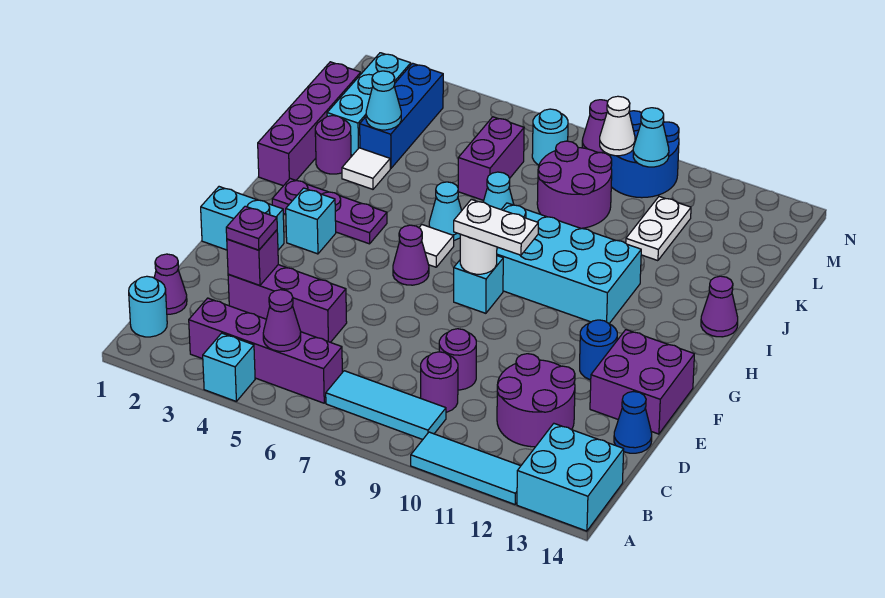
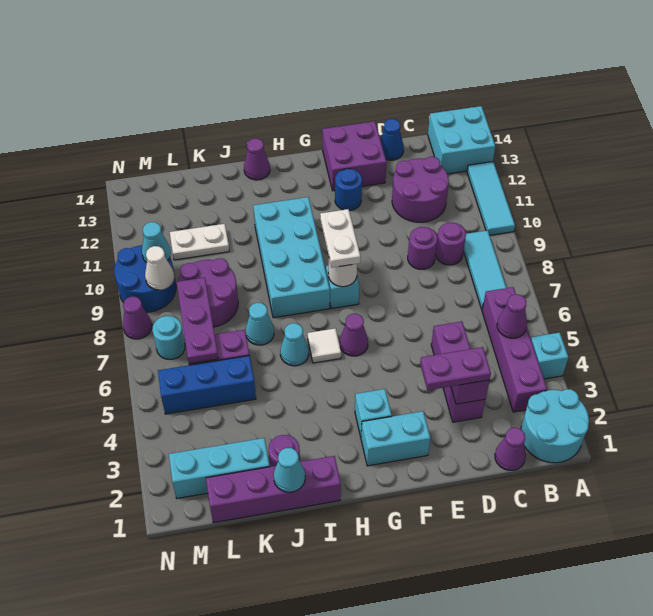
cyan 1x1 round brick [129,276,167,337] -> cyan 2x2 round brick [521,389,589,463]
purple 1x1 plate [226,206,277,250] -> purple 1x2 plate [420,347,491,390]
cyan 1x2 brick [201,187,284,250] -> cyan 1x2 brick turned to [361,411,430,466]
purple 1x3 plate [272,179,387,244] -> purple 1x3 plate moved to [177,278,218,364]
white 1x1 tile [342,148,390,189] -> none
blue 1x3 brick [360,63,443,168] -> blue 1x3 brick moved to [158,356,256,414]
cyan 1x1 cone [366,71,401,130] -> cyan 1x1 cone moved to [274,448,305,492]

